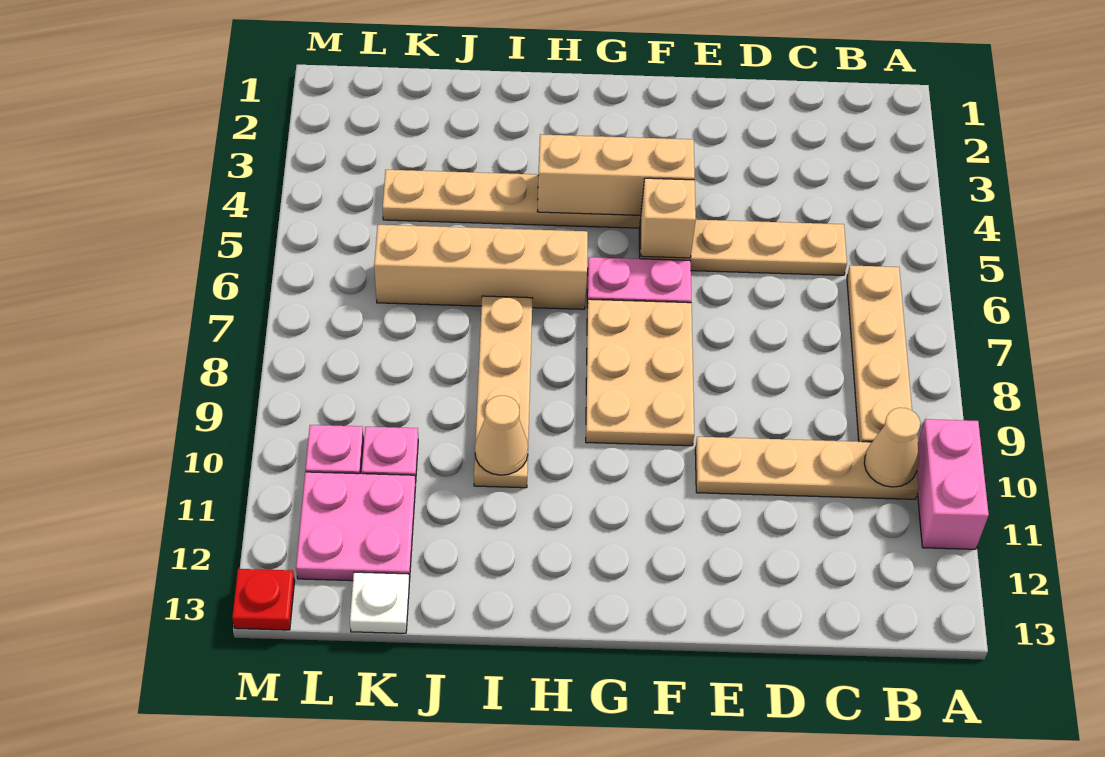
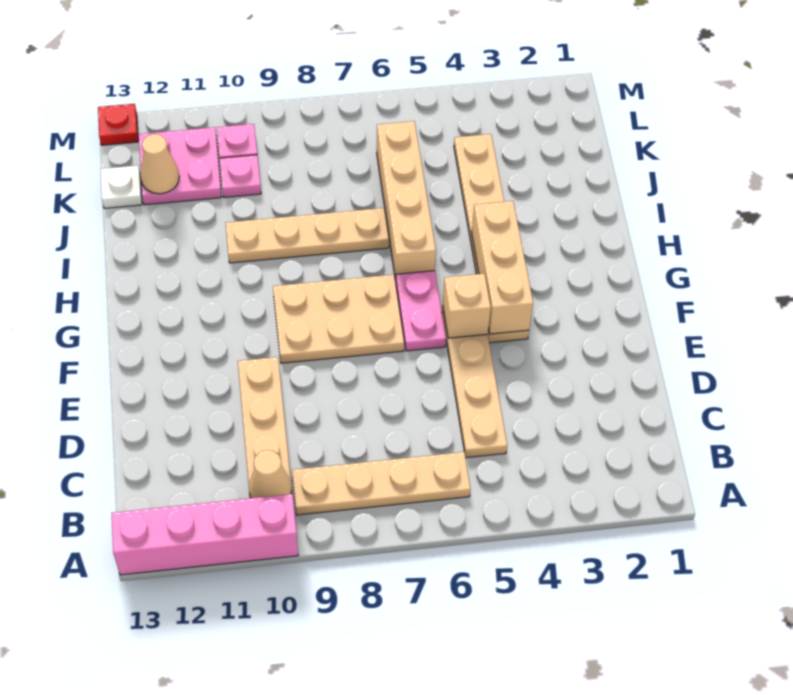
pink 1x2 brick [917,419,989,549] -> pink 1x4 brick [112,494,298,575]
tan 1x1 cone [475,396,528,475] -> tan 1x1 cone moved to [140,134,179,194]

